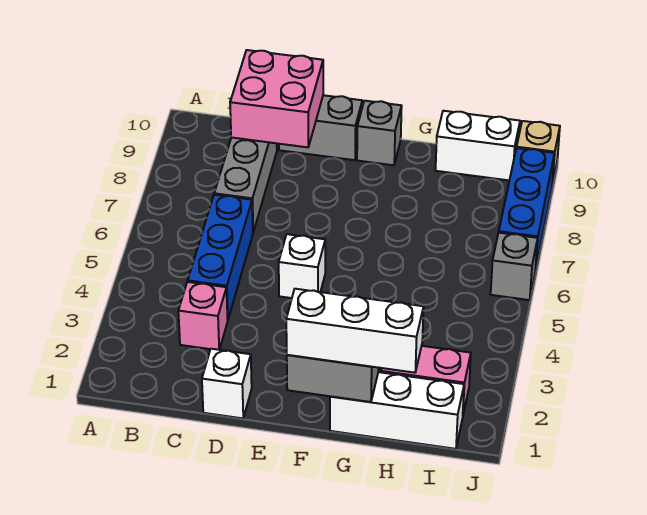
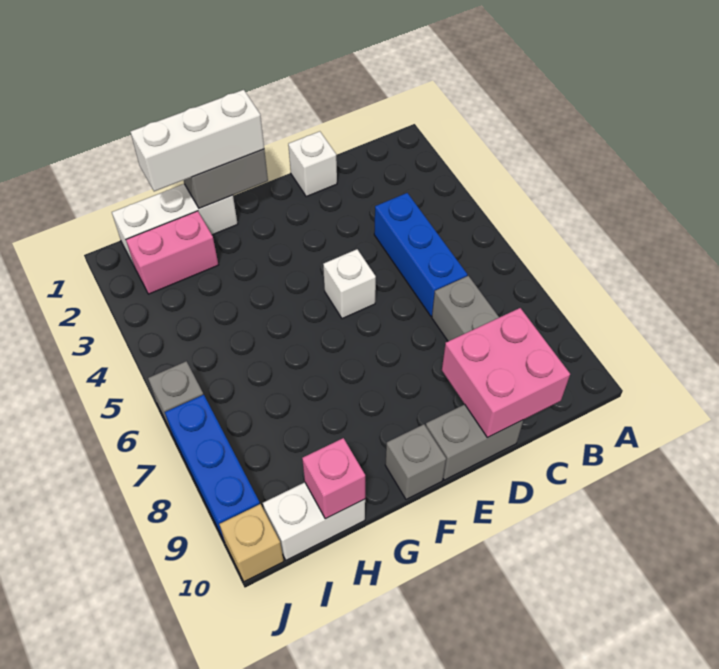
pink 1x1 brick [178,282,228,350] -> pink 1x1 brick moved to [302,438,365,519]

